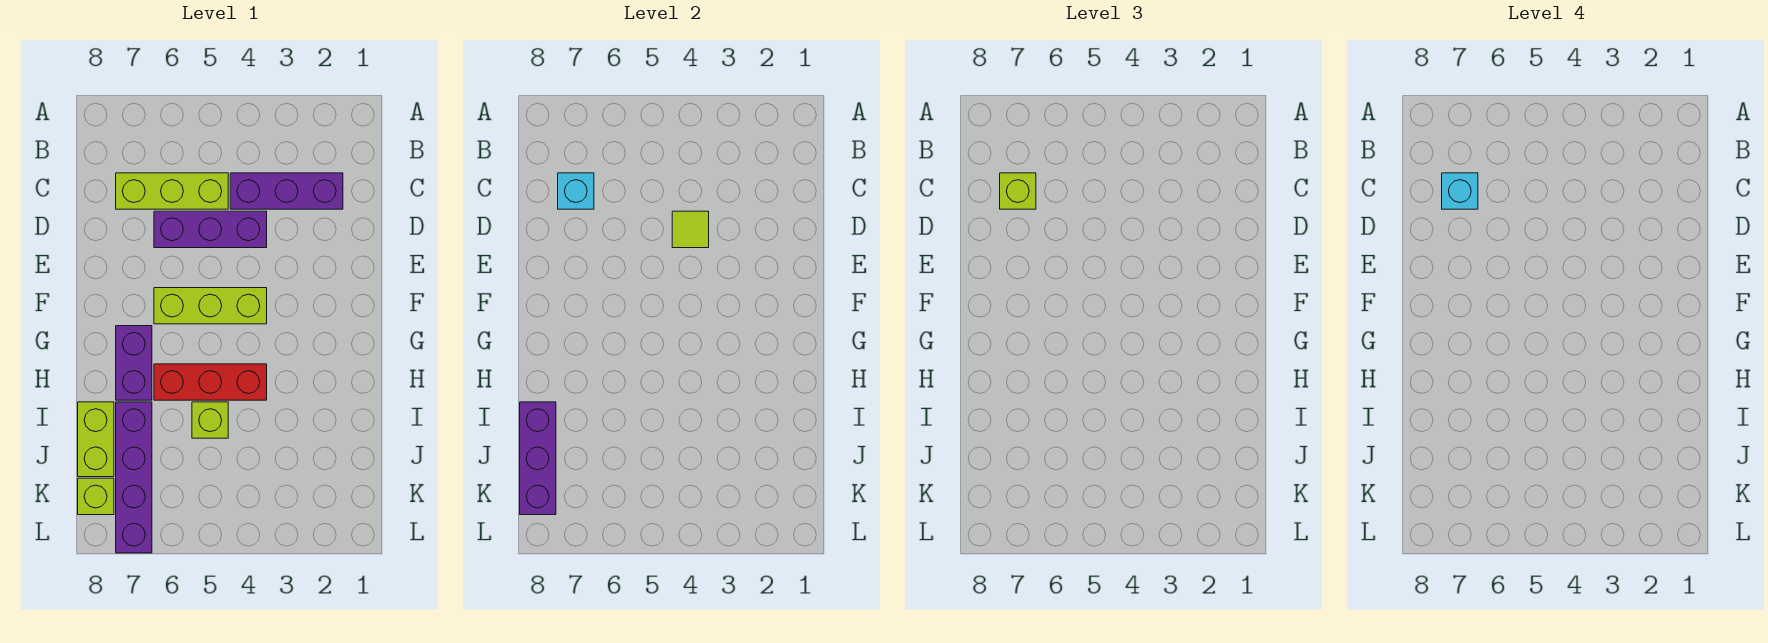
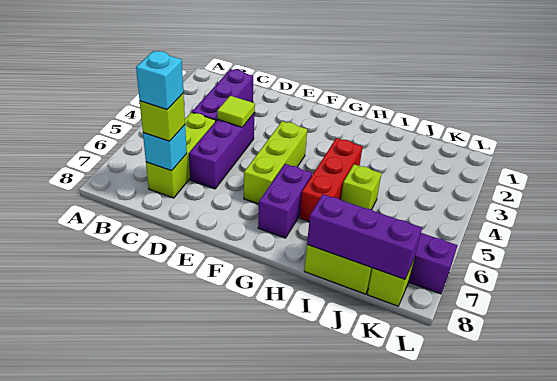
purple 1x2 brick [116,326,152,400] -> purple 1x2 brick turned to [258,164,312,238]

